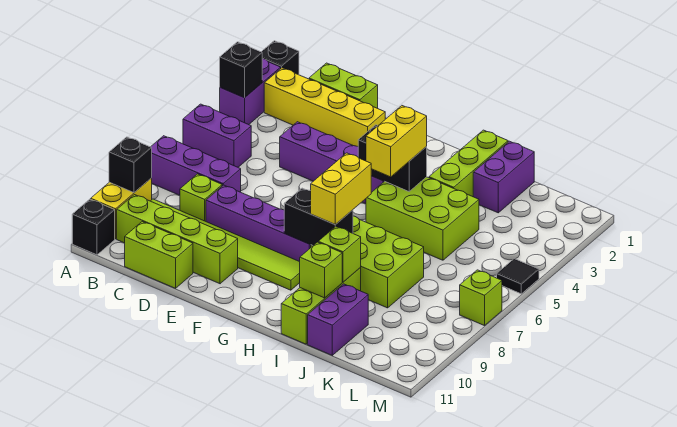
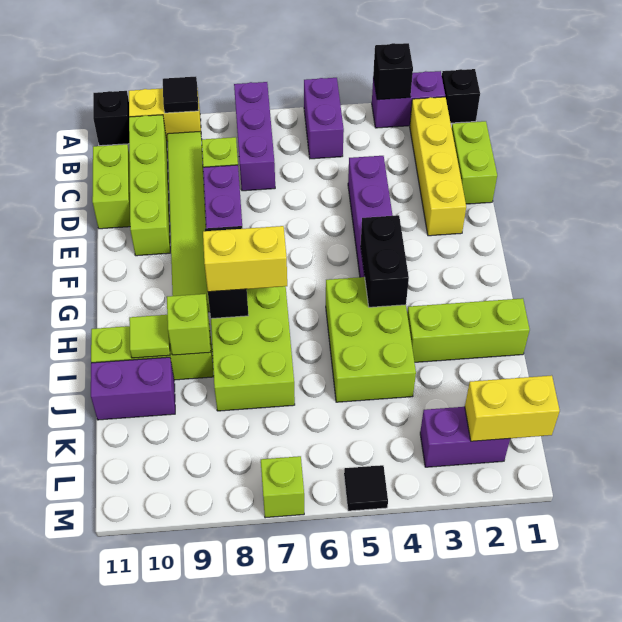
black 1x1 brick [109,137,152,193] -> black 1x1 tile [163,77,199,113]
yellow 1x2 brick [366,106,427,177] -> yellow 1x2 brick moved to [465,375,560,441]
lime 1x1 brick [300,242,342,298] -> lime 1x1 tile [129,315,170,358]
purple 1x2 brick [473,141,534,213] -> purple 1x2 brick moved to [420,407,510,467]

